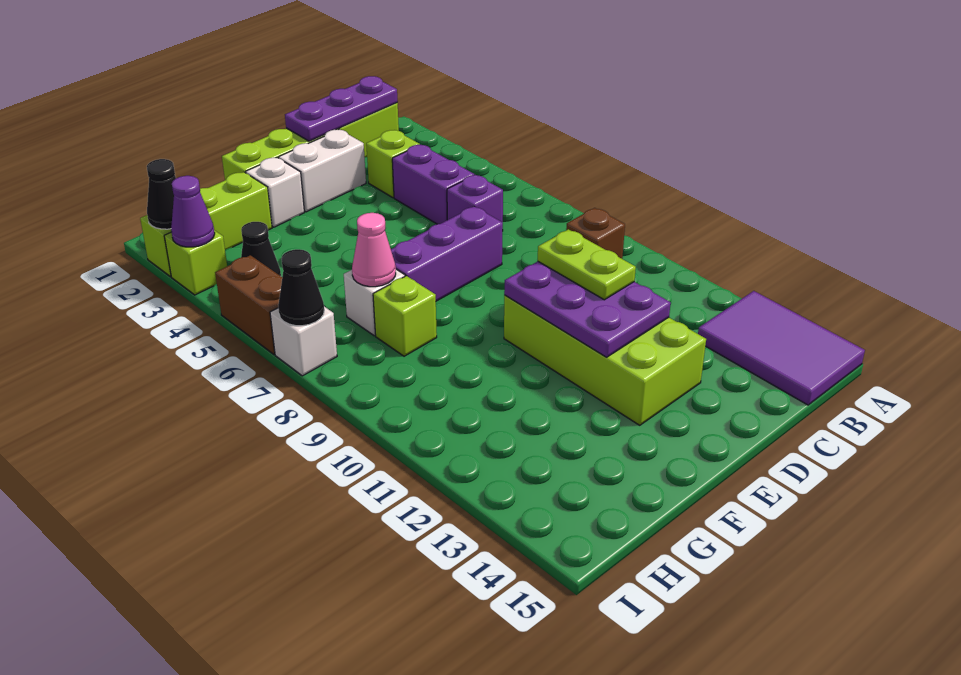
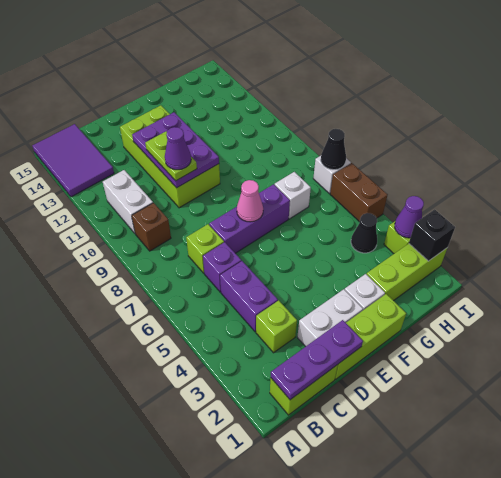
none -> white 1x2 brick [103,170,153,233]
none -> purple 1x1 cone [165,127,191,170]
pink 1x1 cone [352,213,396,287] -> pink 1x1 cone moved to [237,180,263,222]
lime 1x1 brick [373,276,437,356] -> lime 1x1 brick moved to [186,224,224,273]
black 1x1 cone [147,159,176,229] -> black 1x1 brick [409,210,455,261]

